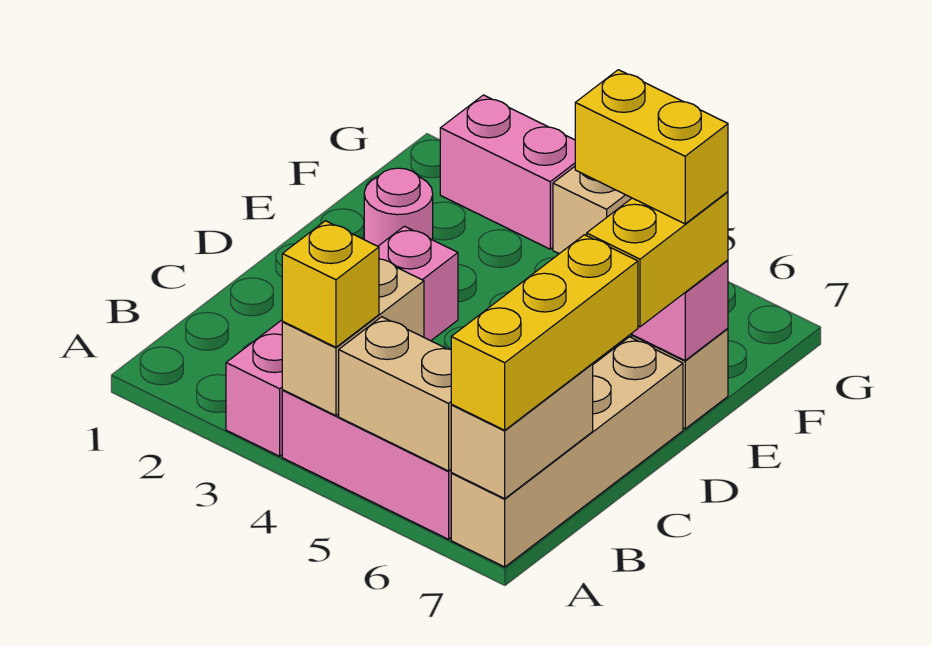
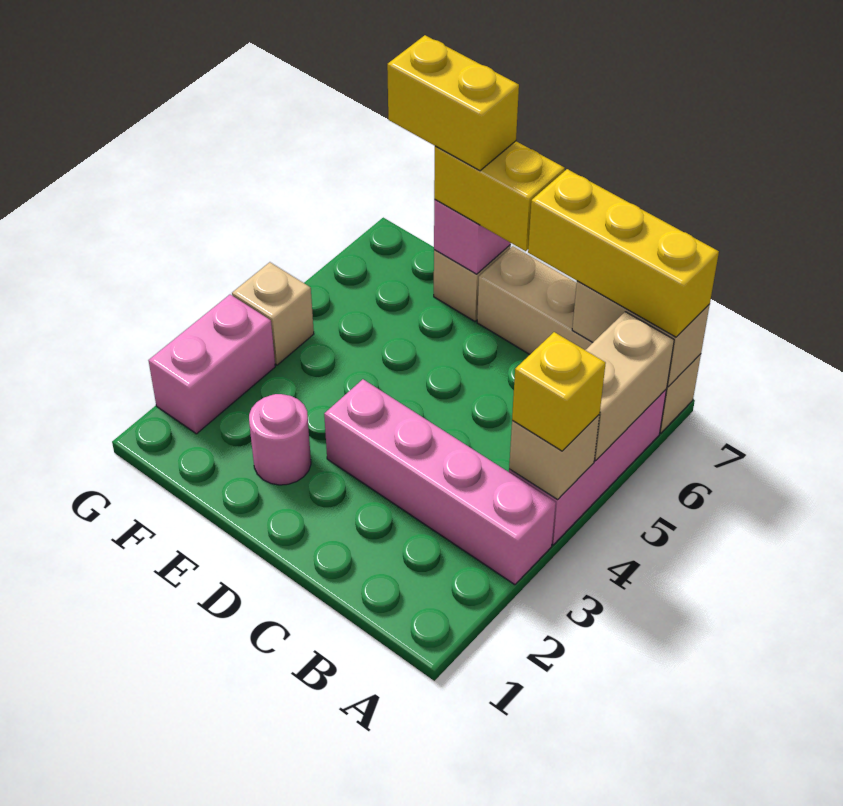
tan 1x2 brick [282,259,424,416] -> tan 1x1 brick [509,415,599,499]
yellow 1x2 brick [575,70,728,224] -> yellow 1x2 brick turned to [387,35,519,171]

